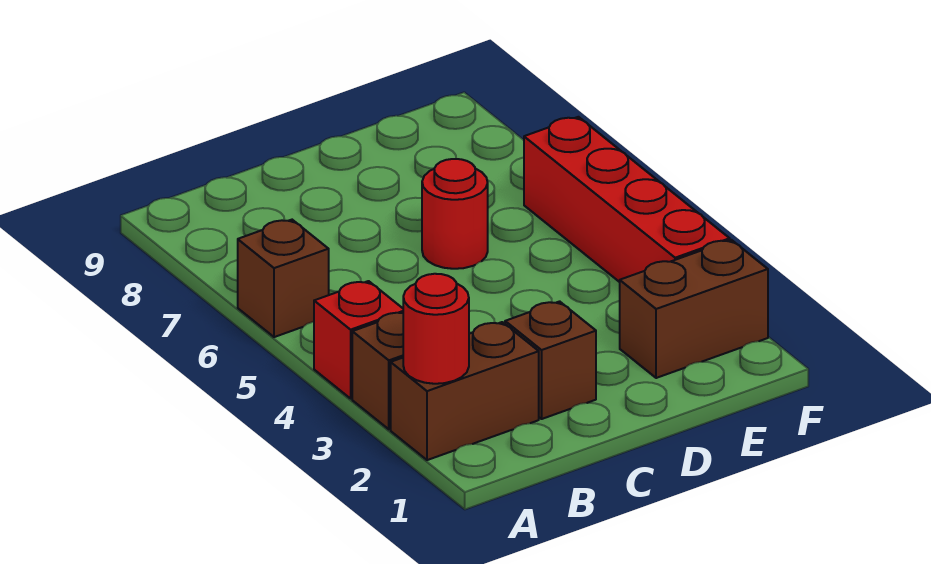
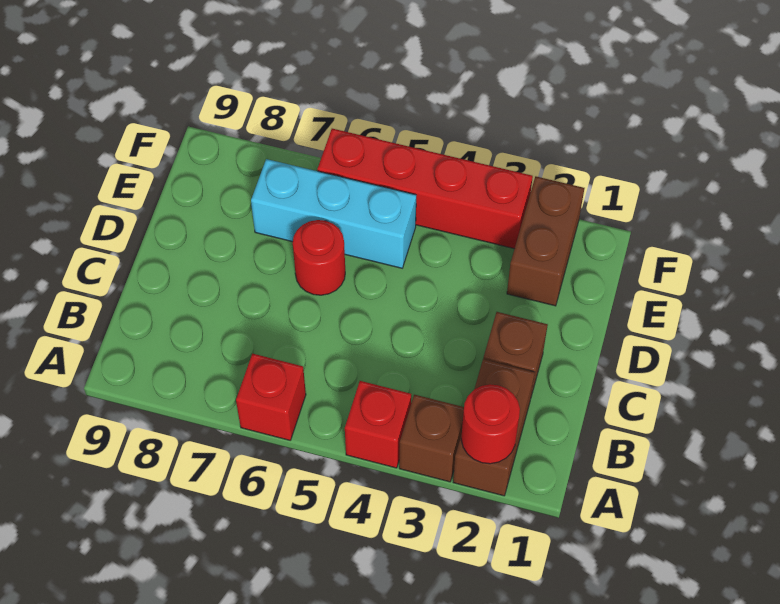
brown 1x1 brick [238,220,329,337] -> red 1x1 brick [236,354,306,440]
none -> cyan 1x3 brick [251,159,416,268]

